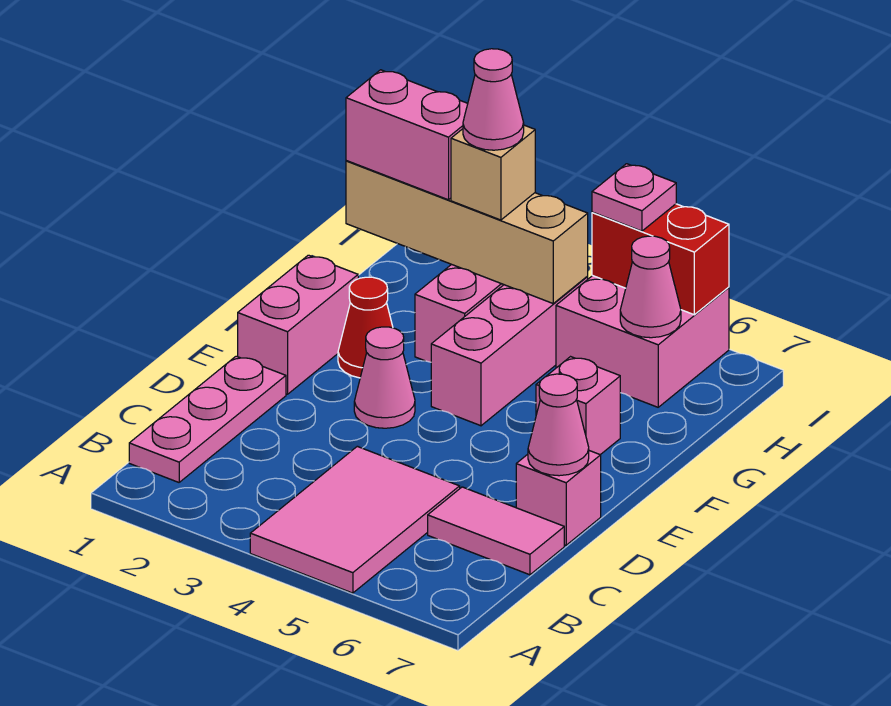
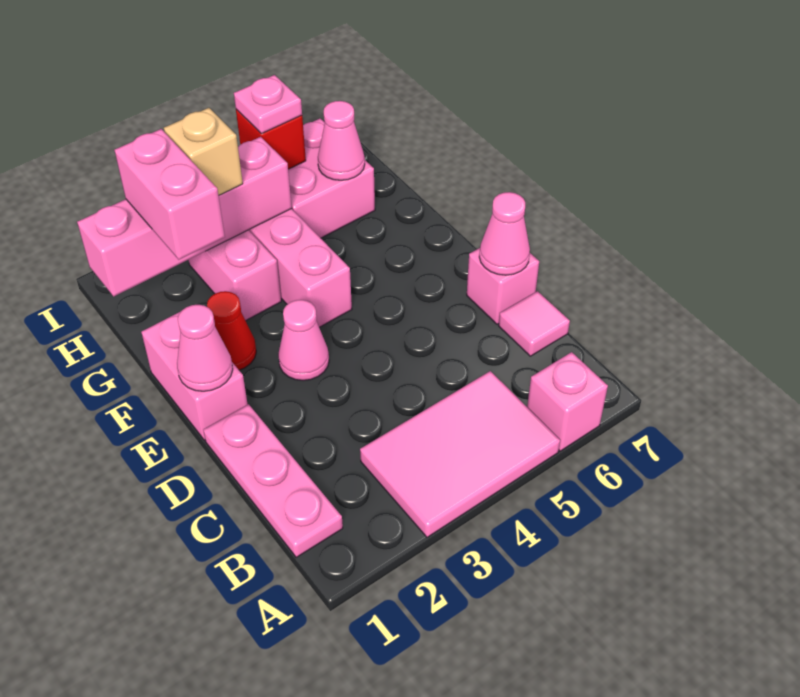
pink 2x3 tile [250,446,460,593] -> pink 2x3 tile turned to [360,371,560,537]
pink 1x2 tile [428,487,564,575] -> pink 1x1 tile [499,291,570,356]
pink 1x1 brick [536,357,620,455] -> pink 1x1 brick moved to [527,352,608,451]
tan 1x4 brick [346,161,588,303] -> pink 1x4 brick [77,137,292,297]
pink 1x2 brick [346,70,468,200] -> pink 1x2 brick turned to [114,129,225,260]
pink 1x1 cone [463,49,524,150] -> pink 1x1 cone moved to [177,305,233,391]
red 1x2 brick [592,204,729,315] -> red 1x1 brick [236,109,306,169]

